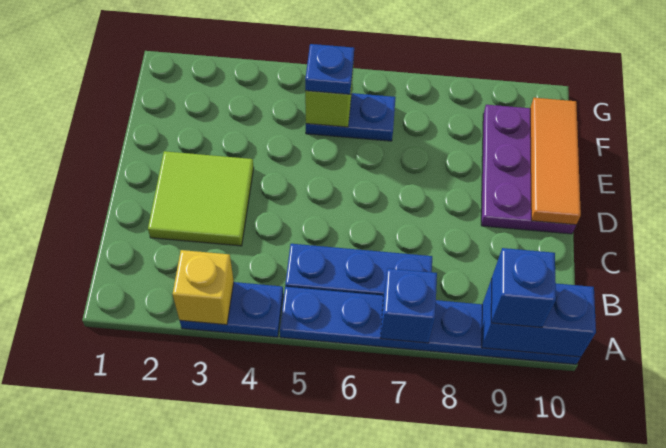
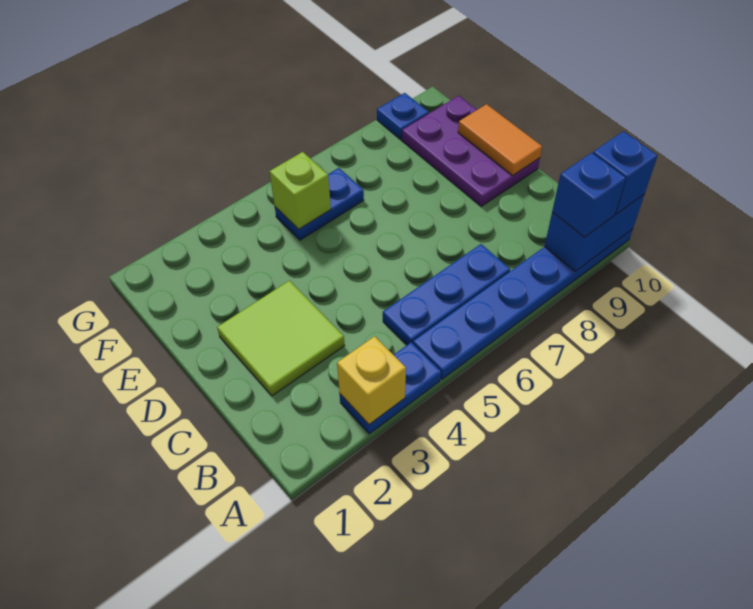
blue 1x1 brick [381,269,437,343] -> blue 1x1 brick moved to [593,131,658,214]
orange 1x3 tile [530,98,581,225] -> orange 1x2 tile [458,104,542,175]
blue 1x1 plate [305,44,354,94] -> blue 1x1 plate moved to [377,93,429,139]

